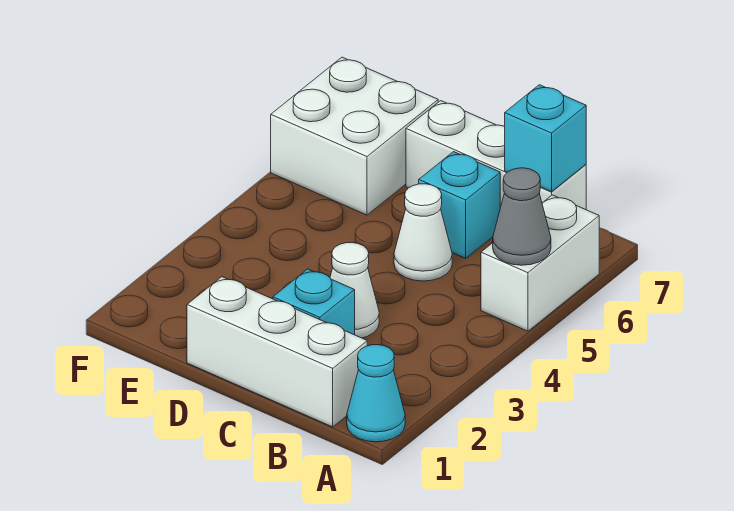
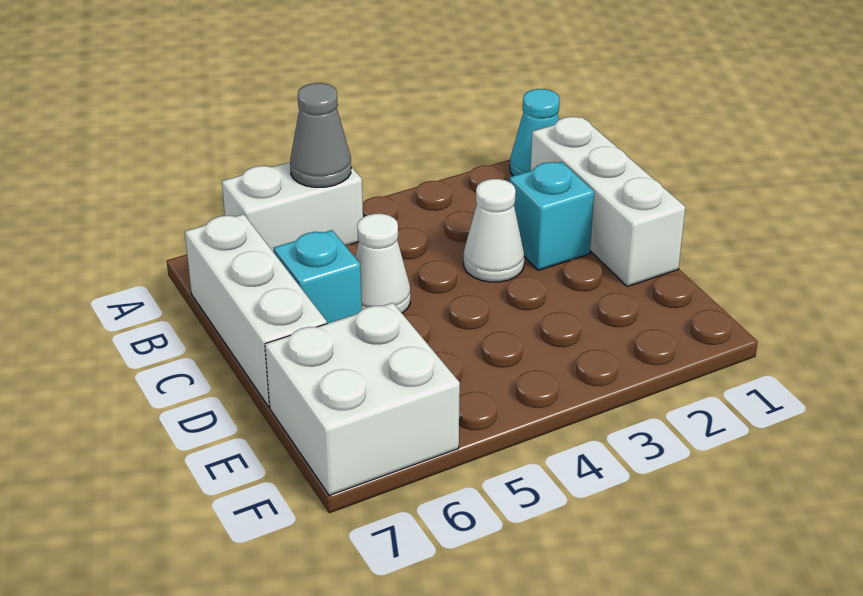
cyan 1x1 brick [505,85,586,192] -> none

